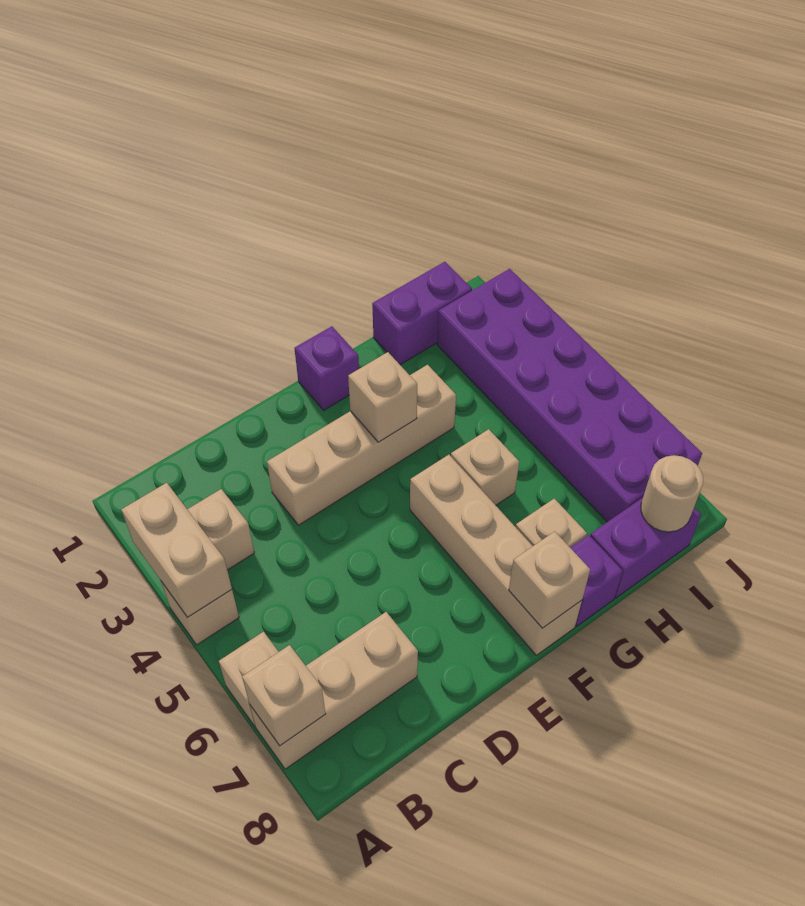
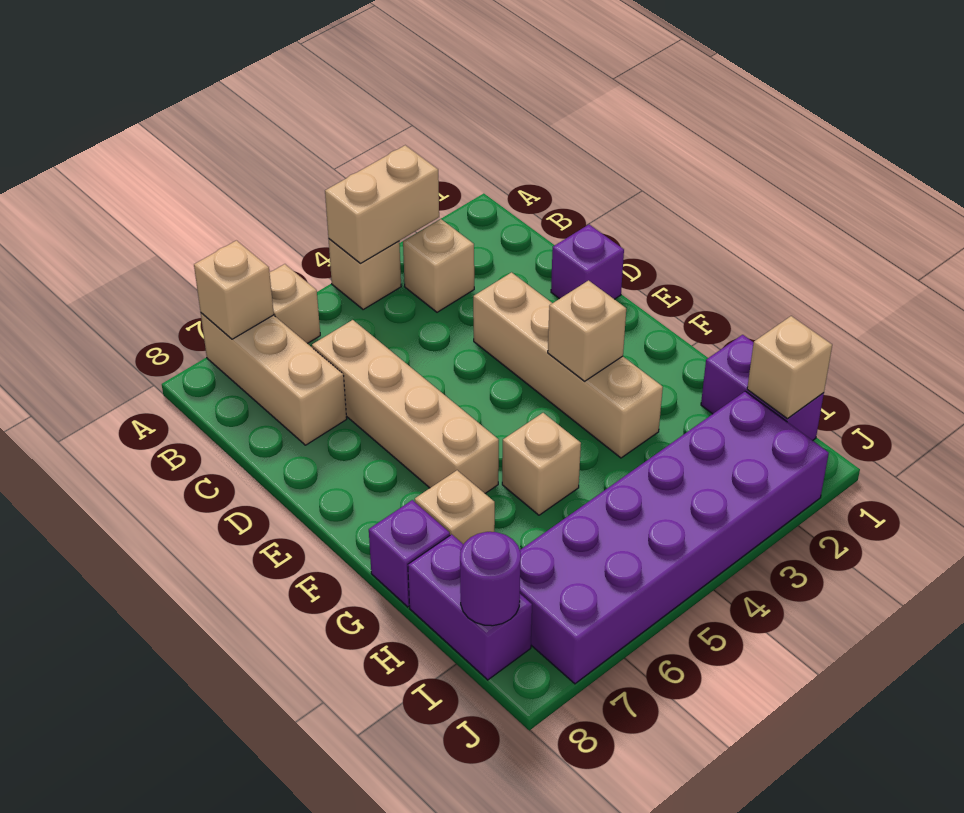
purple 1x1 brick [294,326,359,410] -> purple 1x1 brick moved to [551,225,624,299]
tan 1x4 brick [410,455,582,655] -> tan 1x4 brick turned to [312,320,499,493]
tan 1x1 brick [509,531,590,628] -> tan 1x1 brick moved to [747,316,832,419]
tan 1x1 round brick [641,455,703,532] -> purple 1x1 round brick [460,532,521,626]

